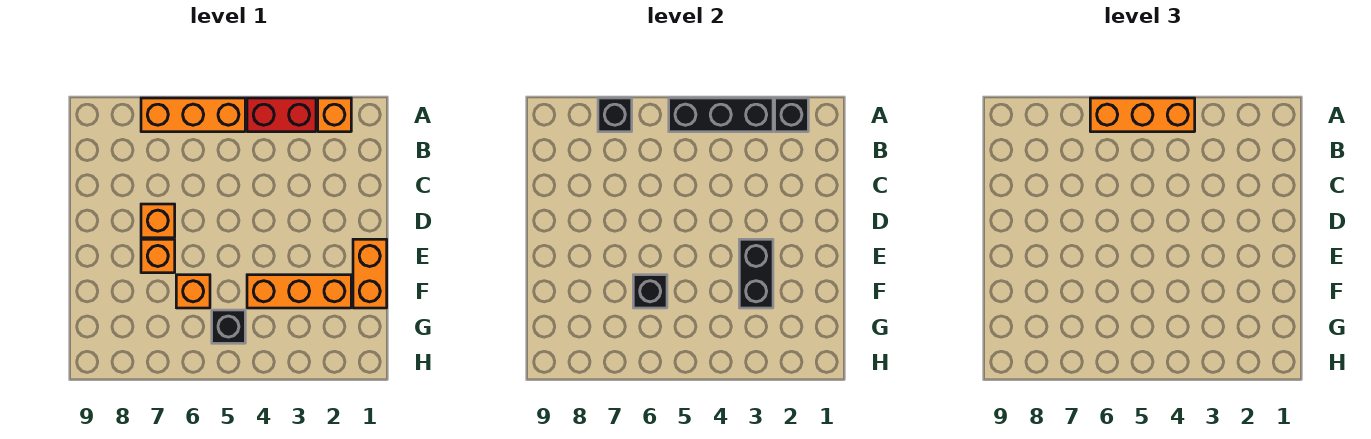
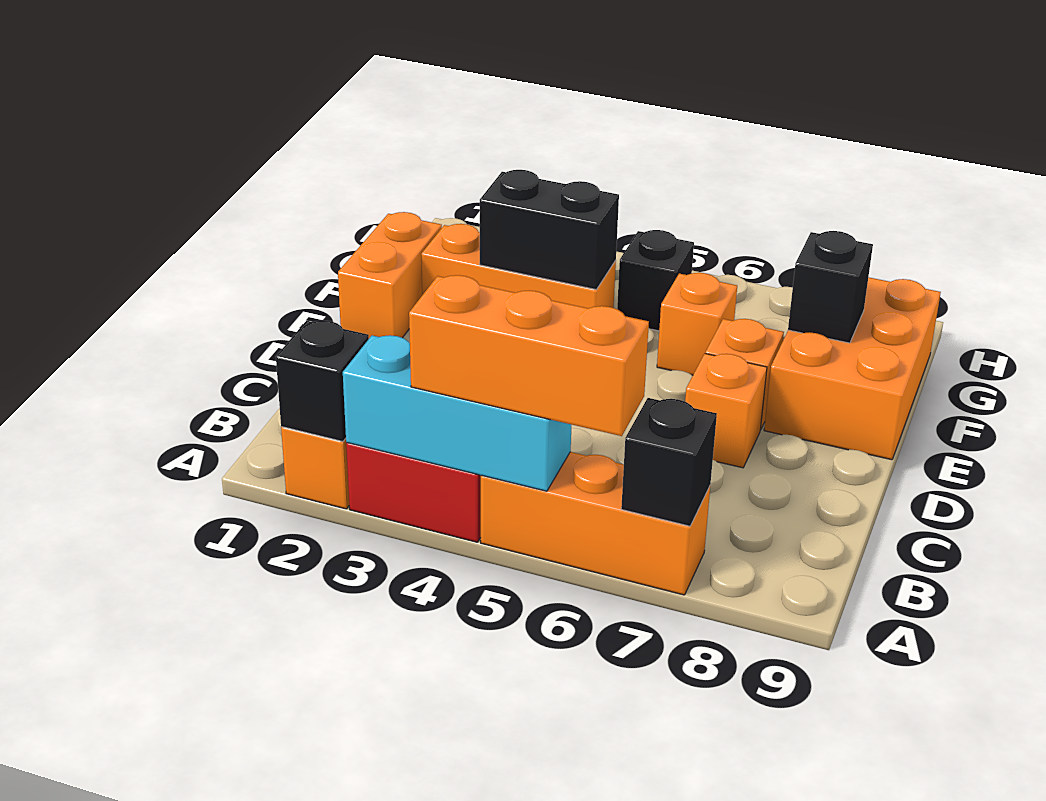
black 1x3 brick [669,98,773,132] -> cyan 1x3 brick [343,335,571,491]
black 1x2 brick [739,239,773,308] -> black 1x2 brick turned to [480,170,619,290]
none -> orange 2x3 brick [764,277,941,460]
black 1x1 brick [633,275,667,308] -> black 1x1 brick moved to [788,231,873,343]

